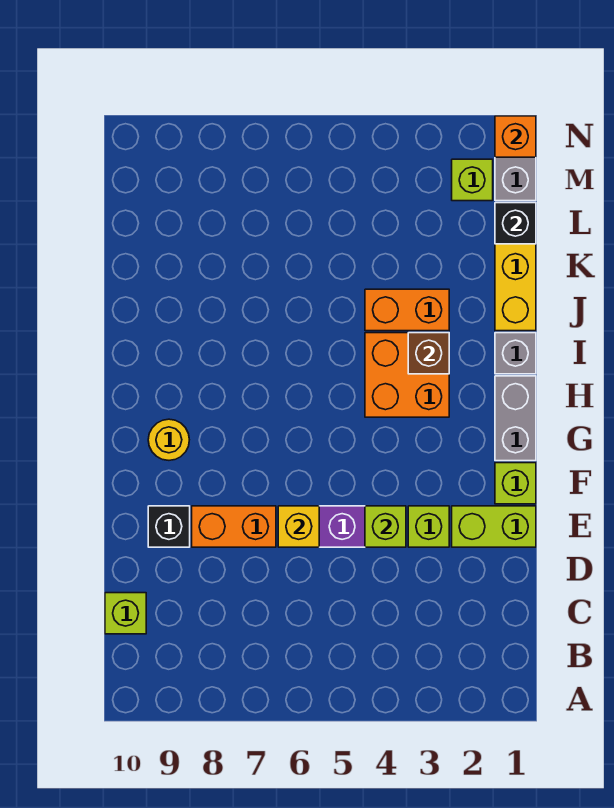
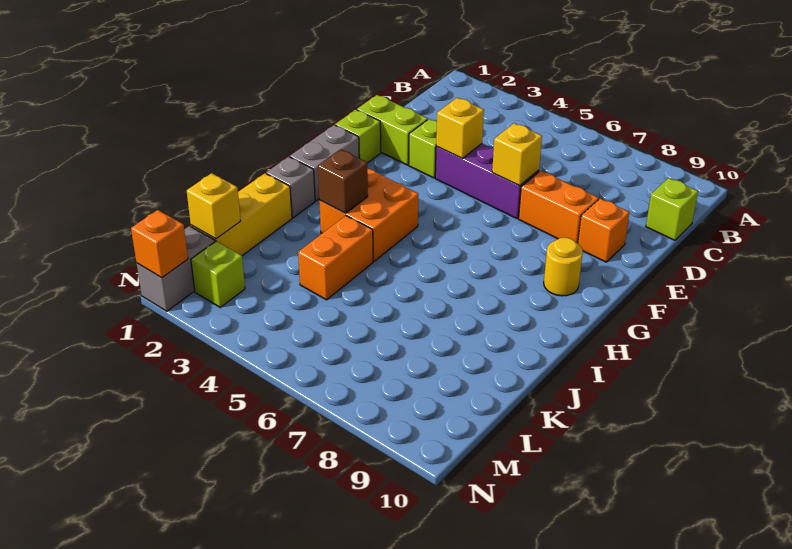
lime 1x1 brick [365,506,406,547] -> yellow 1x1 brick [436,98,484,158]
black 1x1 brick [148,506,190,547] -> orange 1x1 brick [578,198,630,262]
orange 1x2 brick [365,289,449,331] -> orange 1x2 brick turned to [298,216,373,300]
black 1x1 brick [495,203,536,244] -> yellow 1x1 brick [187,173,241,239]

